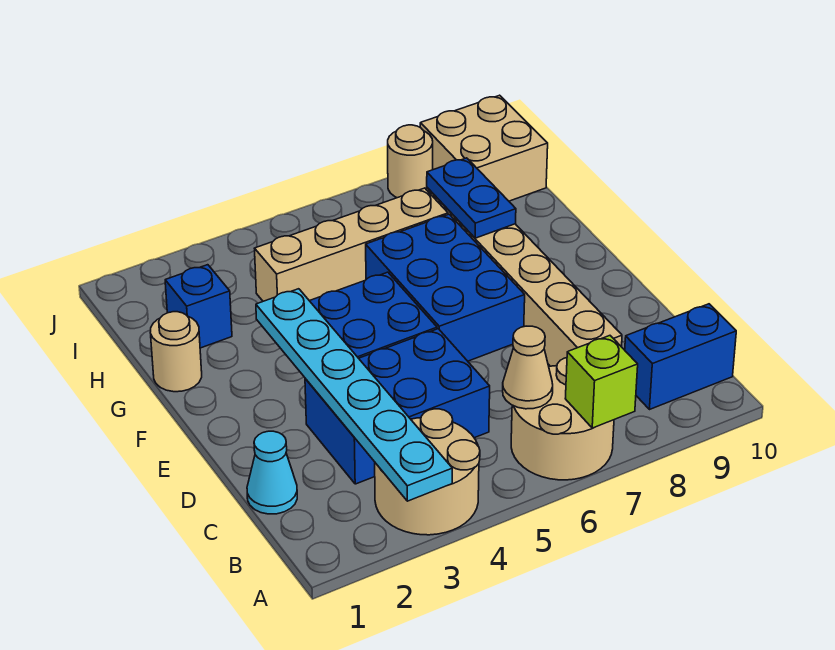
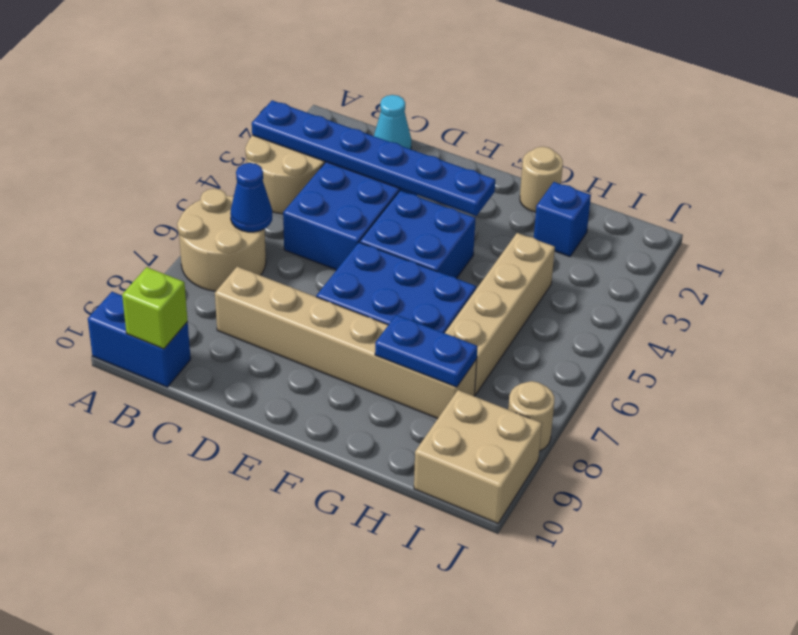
cyan 1x6 plate [256,289,452,501] -> blue 1x6 plate [252,100,495,216]
lime 1x1 brick [565,336,638,428] -> lime 1x1 brick moved to [122,267,188,349]
tan 1x1 cone [503,326,553,409] -> blue 1x1 cone [230,163,272,232]
blue 1x2 brick [625,304,736,410] -> blue 1x2 brick turned to [88,292,191,387]

